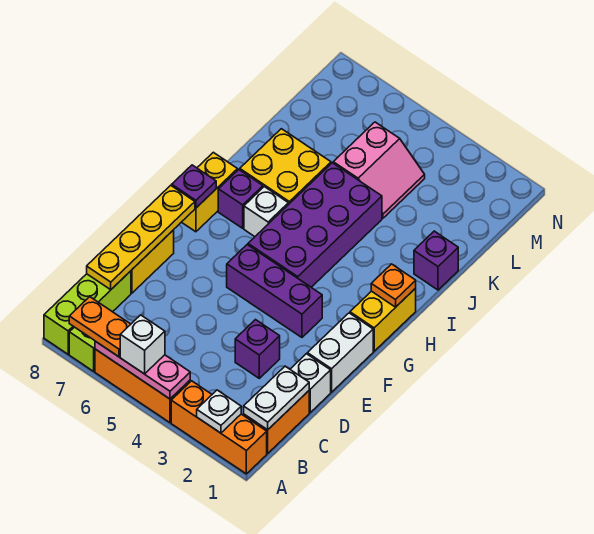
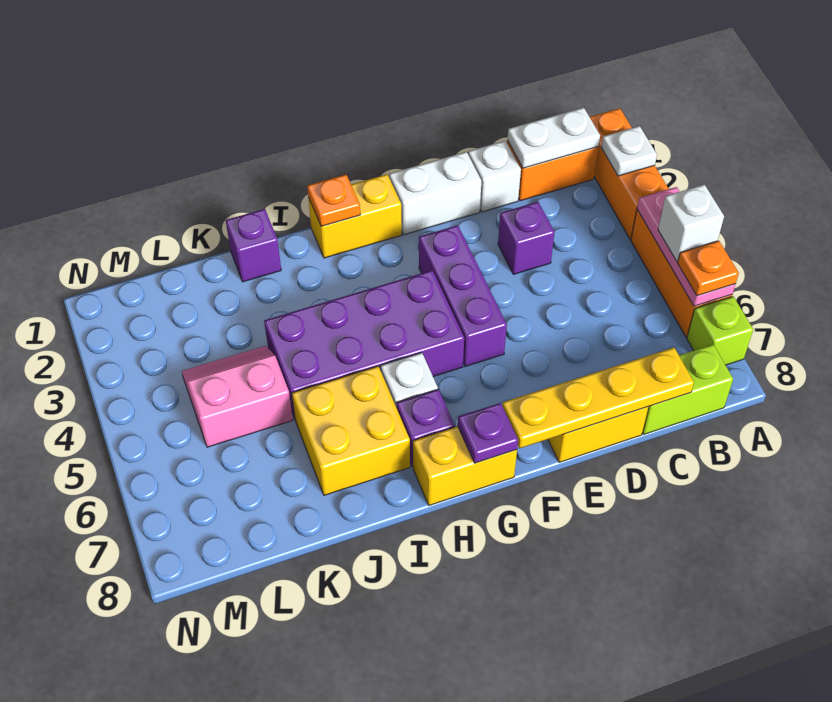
orange 1x2 plate [69,297,131,357] -> orange 1x1 plate [678,241,739,296]
lime 1x3 brick [44,271,131,354] -> lime 1x2 brick [642,345,733,434]

